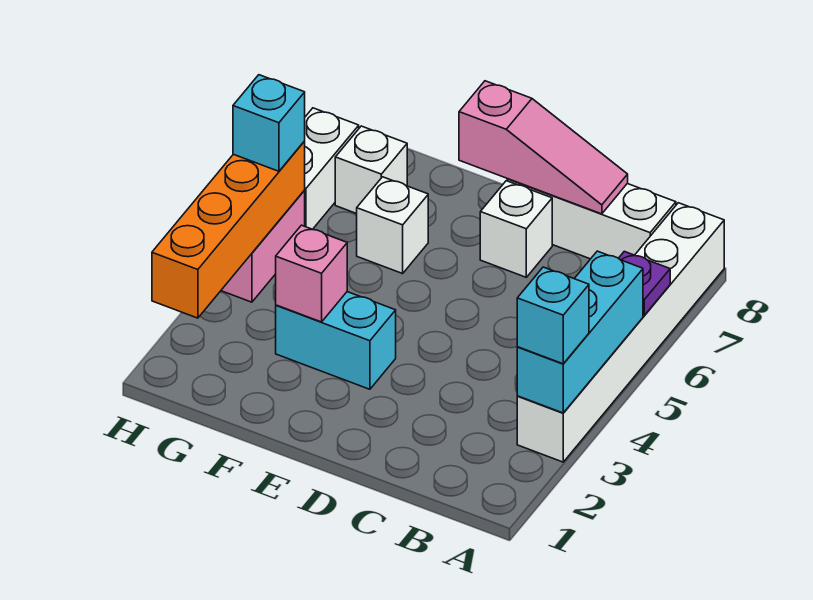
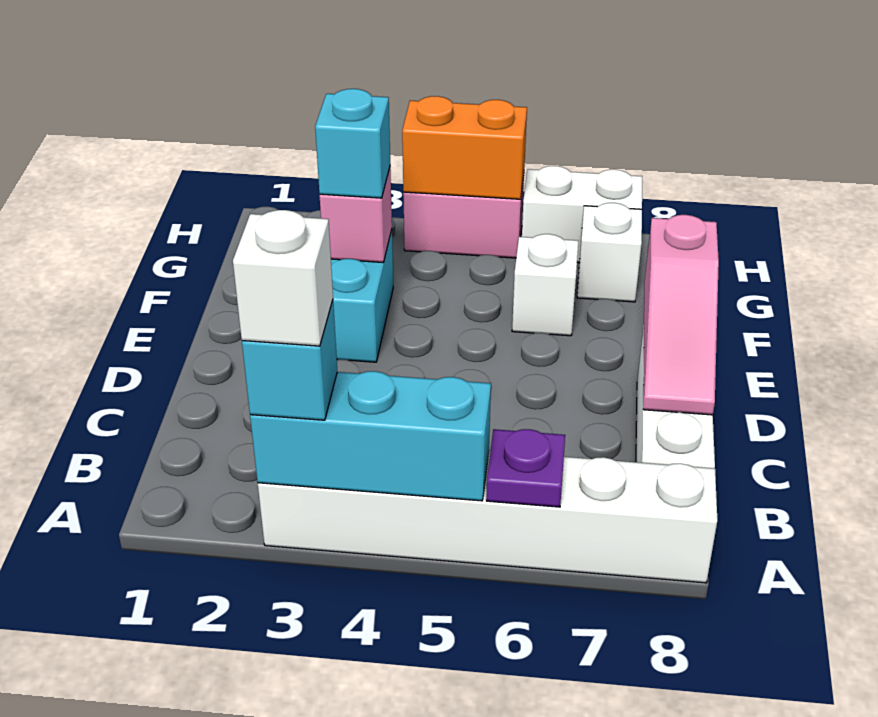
white 1x1 brick [480,181,552,277] -> white 1x1 brick moved to [233,210,333,346]
orange 1x4 brick [152,141,305,318] -> orange 1x2 brick [402,96,527,199]
cyan 1x1 brick [233,75,305,171] -> cyan 1x1 brick moved to [315,89,390,198]

